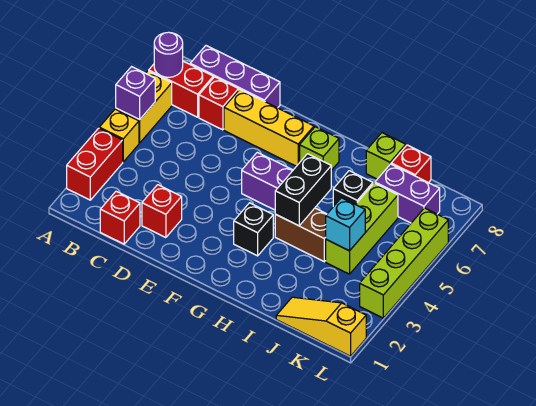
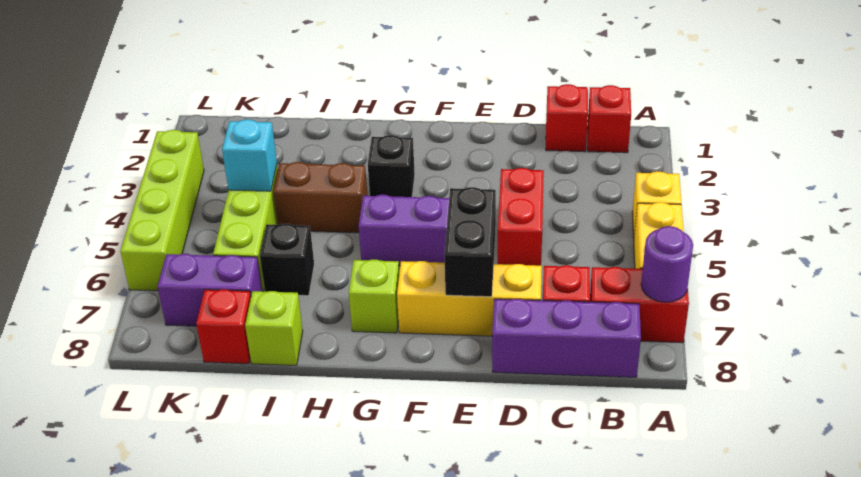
red 1x2 brick [67,128,123,200] -> red 1x2 brick moved to [498,168,544,266]
purple 1x1 brick [116,67,155,120] -> none
red 1x1 brick [142,185,182,238] -> red 1x1 brick moved to [587,85,631,153]
black 1x2 brick [275,154,331,226] -> black 1x2 brick moved to [444,187,496,297]
yellow 1x3 slope [276,297,366,356] -> none

